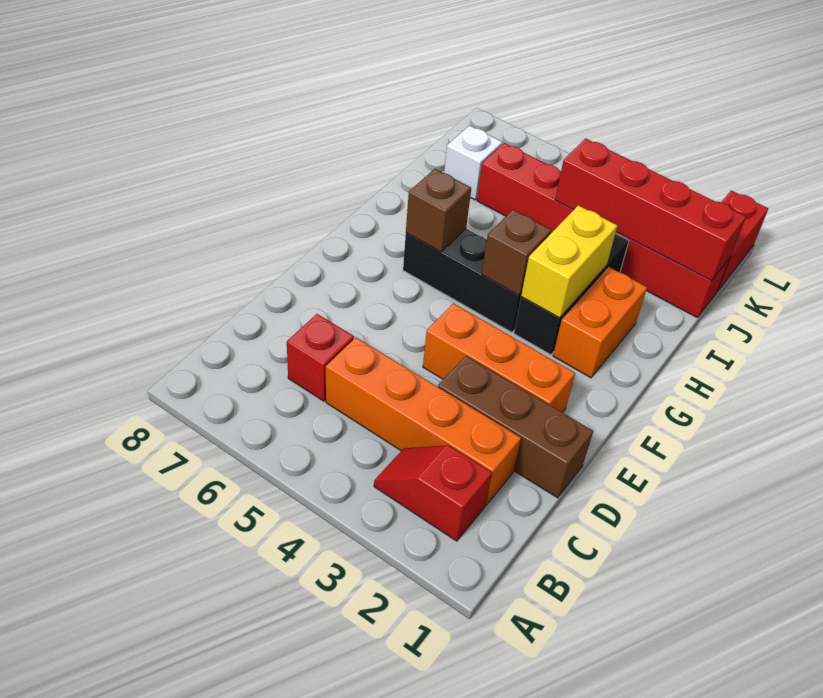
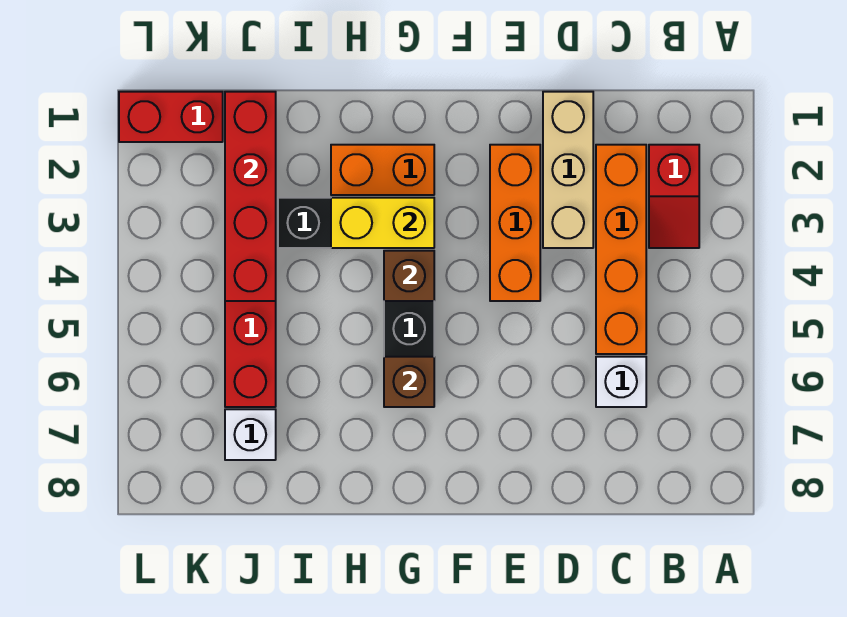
red 1x1 brick [287,314,354,401] -> white 1x1 brick [596,357,646,407]
brown 1x3 brick [438,356,593,498] -> tan 1x3 brick [543,92,593,248]

